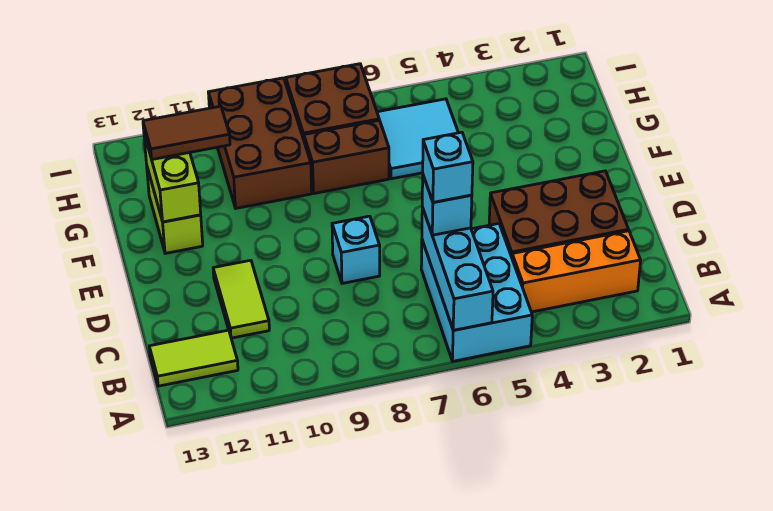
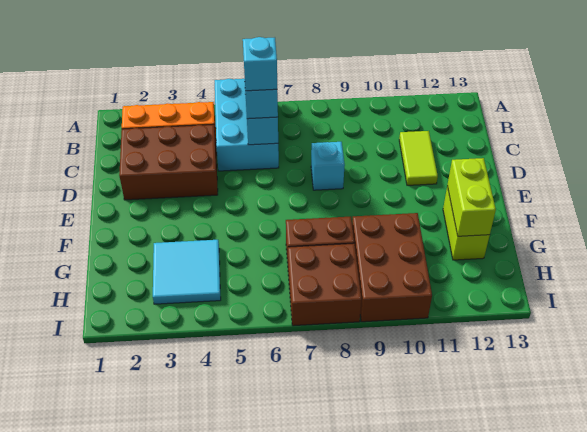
lime 1x2 tile [149,330,238,386] -> none
cyan 2x2 tile [377,99,458,179] -> cyan 2x2 tile moved to [153,240,221,304]
brown 1x2 tile [143,106,230,159] -> none

